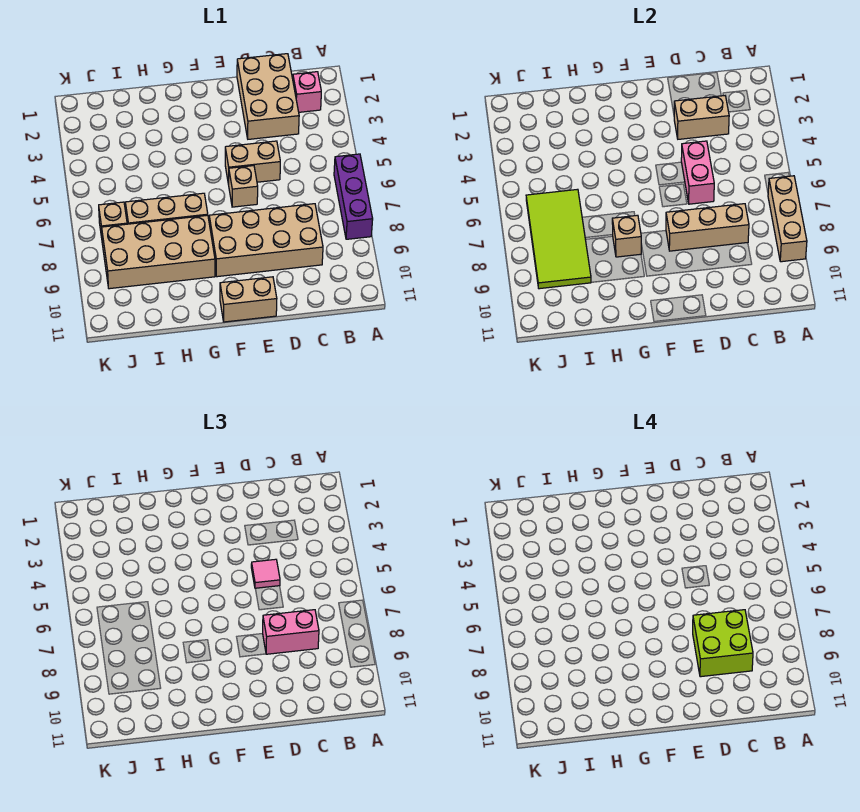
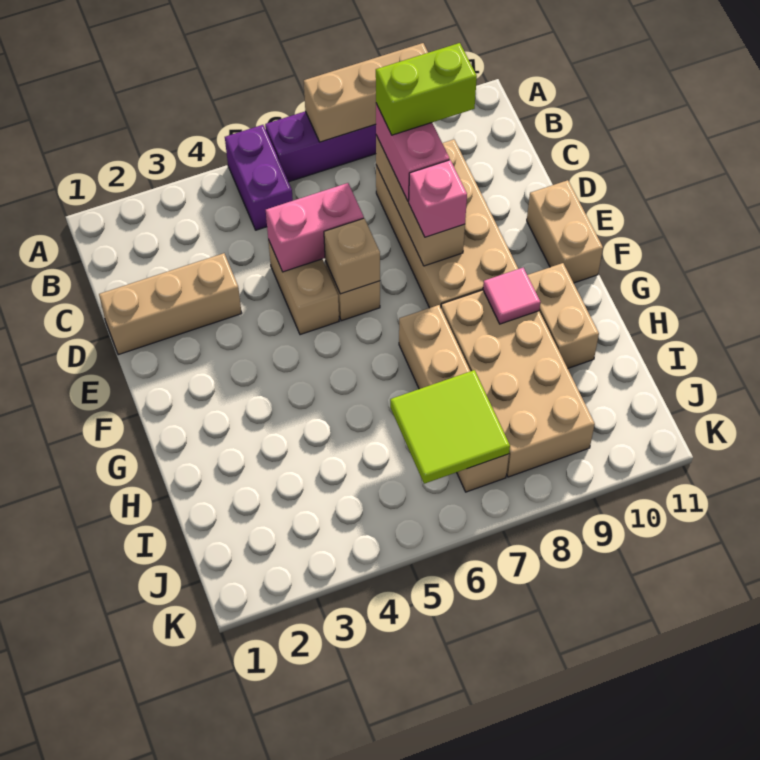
none -> purple 1x2 brick [225,125,293,230]
pink 1x1 brick [293,72,321,112] -> pink 1x1 brick moved to [409,160,467,237]
tan 2x3 brick [237,54,299,139] -> tan 1x3 brick [99,253,242,355]
tan 1x2 brick [674,96,729,139] -> tan 1x2 brick moved to [527,263,599,368]
lime 2x2 brick [693,610,753,677] -> lime 1x2 brick [376,43,477,135]
pink 1x1 tile [251,559,280,588] -> pink 1x1 tile moved to [483,268,540,324]
tan 1x1 brick [612,215,641,257] -> tan 1x1 brick moved to [324,218,380,294]
lime 2x4 tile [526,189,591,289] -> lime 2x2 tile [390,370,510,484]

